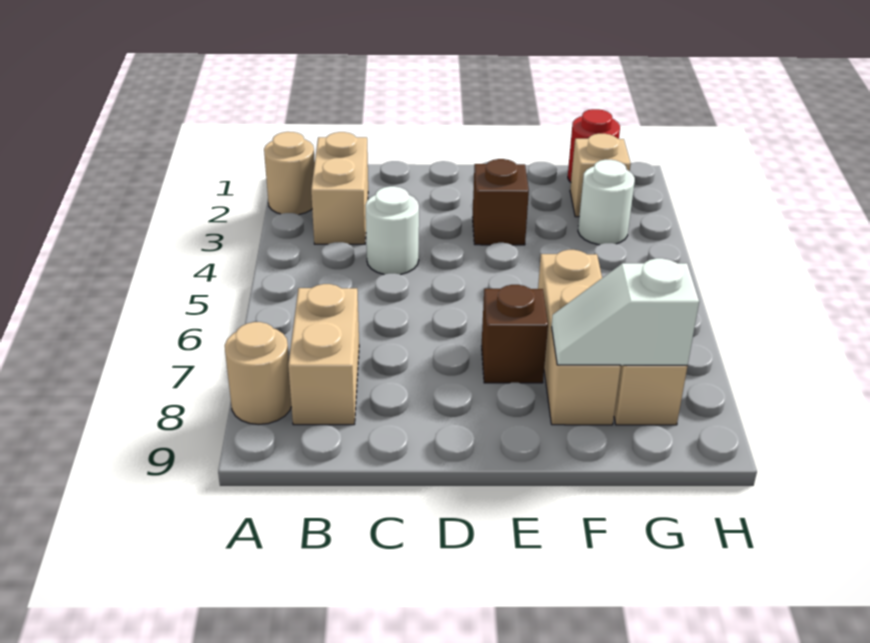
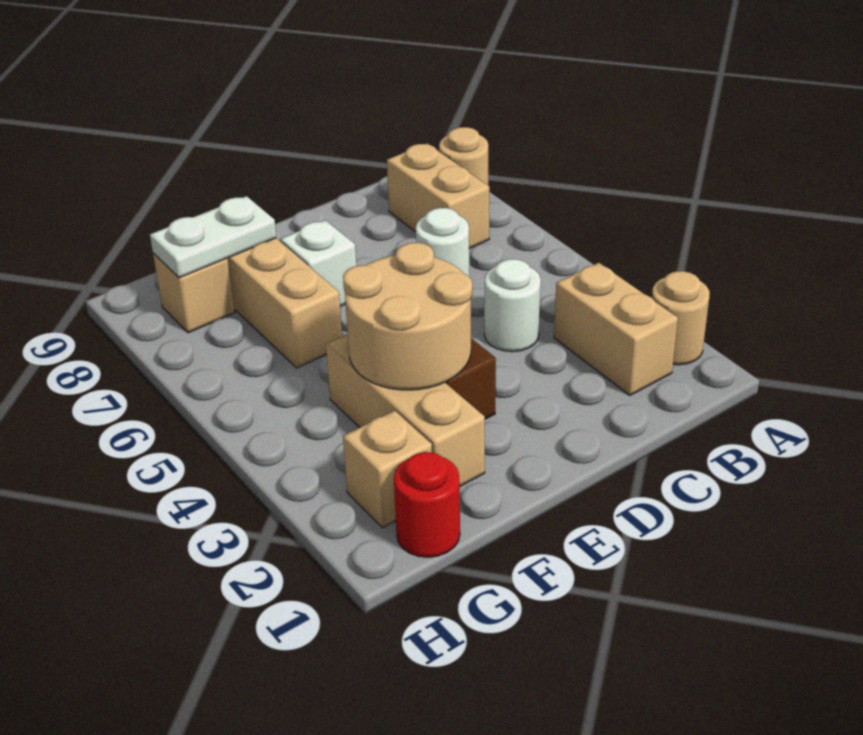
none -> tan 2x2 round brick [343,243,472,390]
brown 1x1 brick [482,285,548,383] -> white 1x1 brick [280,220,356,306]
none -> tan 1x3 brick [326,334,485,486]
white 1x2 slope [552,258,699,365] -> white 1x2 plate [150,196,276,278]
white 1x1 round brick [578,160,635,245] -> white 1x1 round brick moved to [416,208,469,276]

